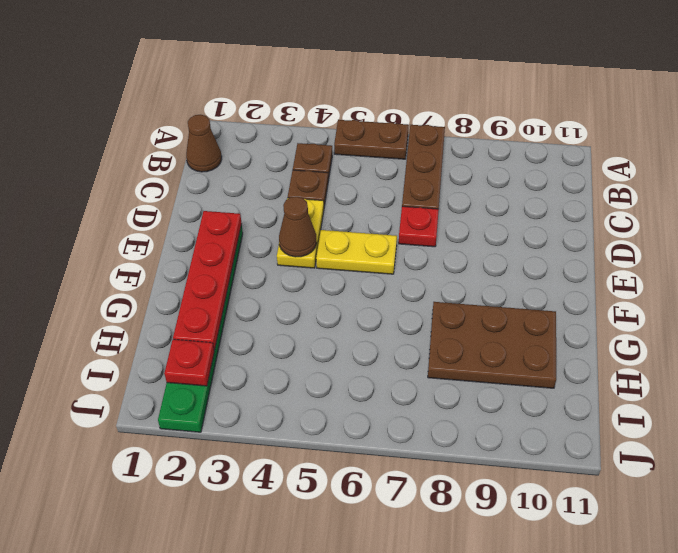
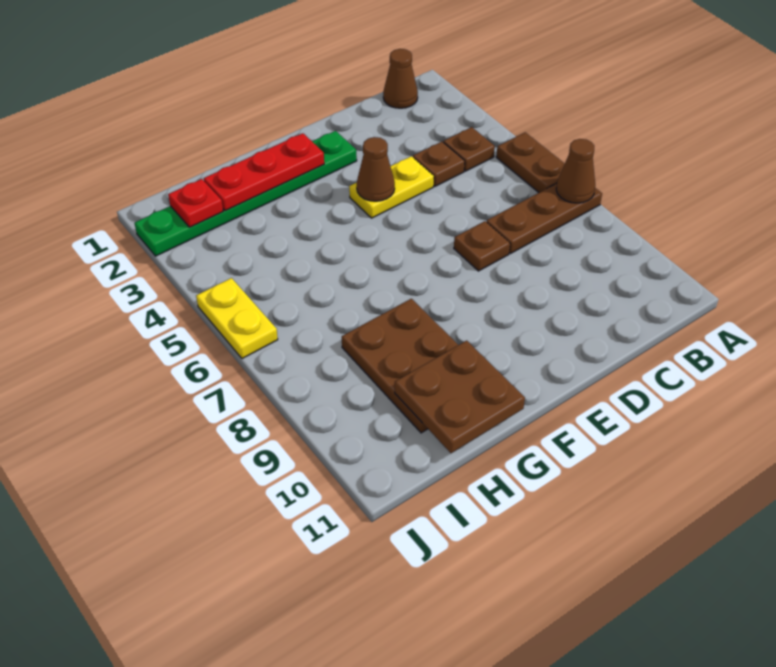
none -> brown 1x1 cone [556,139,595,203]
red 1x1 plate [399,206,439,247] -> brown 1x1 plate [454,221,510,271]
red 1x4 plate [173,211,242,350] -> red 1x3 plate [204,133,324,211]
yellow 1x2 plate [316,230,397,274] -> yellow 1x2 plate moved to [196,278,278,359]
none -> brown 2x2 plate [395,341,525,453]

